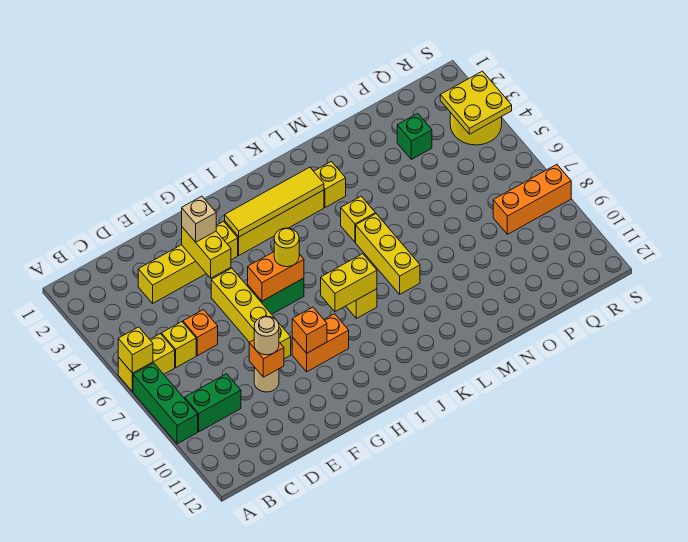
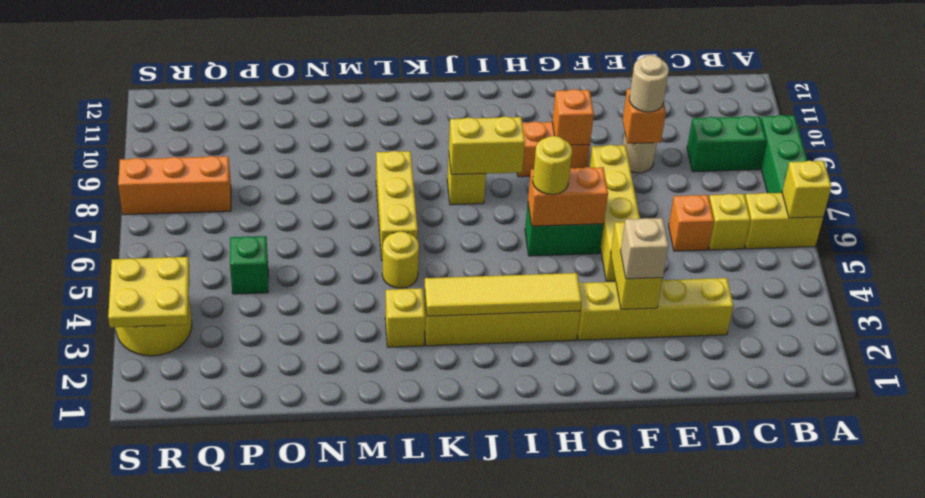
yellow 1x1 brick [341,196,375,242] -> yellow 1x1 round brick [382,231,419,288]
green 1x1 brick [397,113,432,159] -> green 1x1 brick moved to [230,236,268,294]

